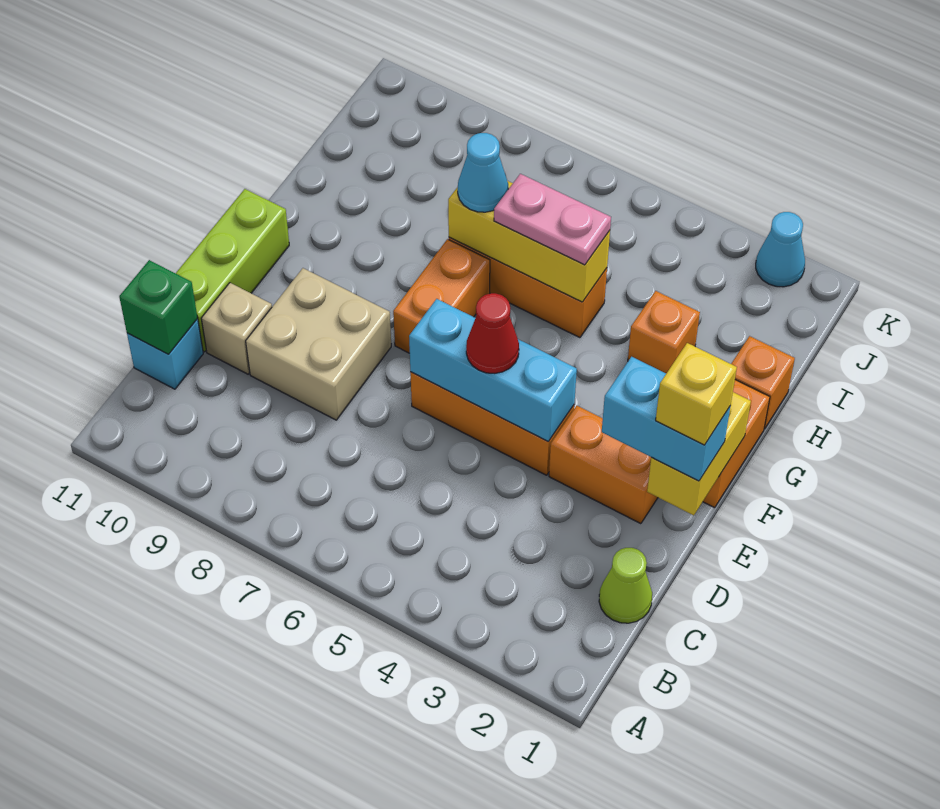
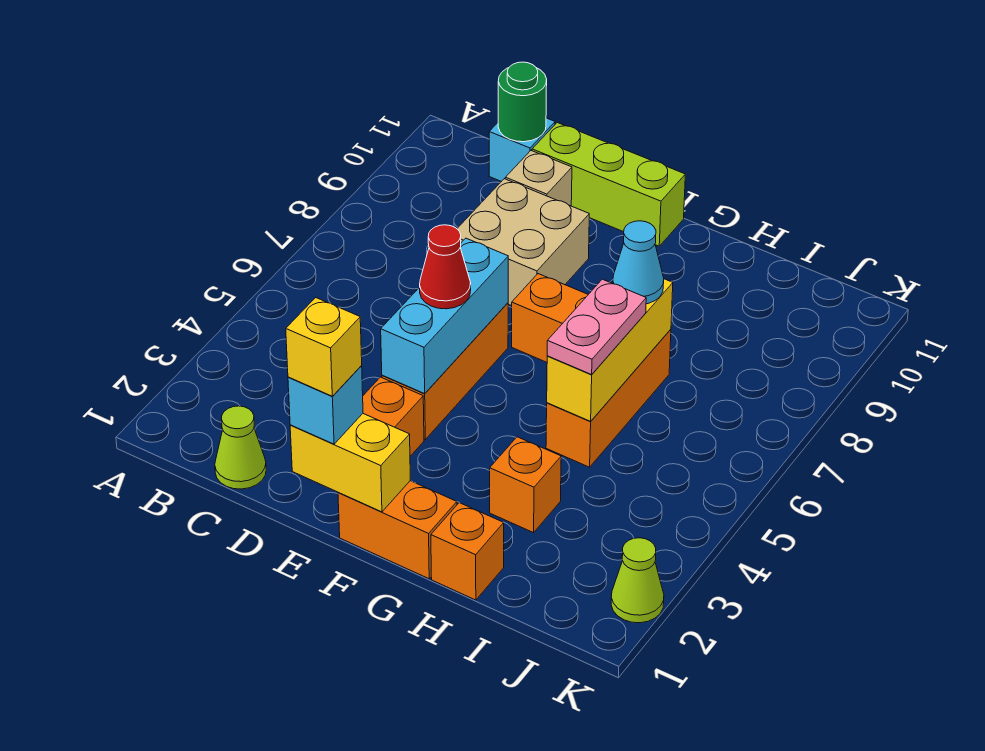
green 1x1 brick [119,260,198,354] -> green 1x1 round brick [498,62,547,142]
cyan 1x2 brick [602,357,730,481] -> cyan 1x1 brick [288,365,363,444]
cyan 1x1 cone [756,212,805,287] -> lime 1x1 cone [611,538,664,623]

